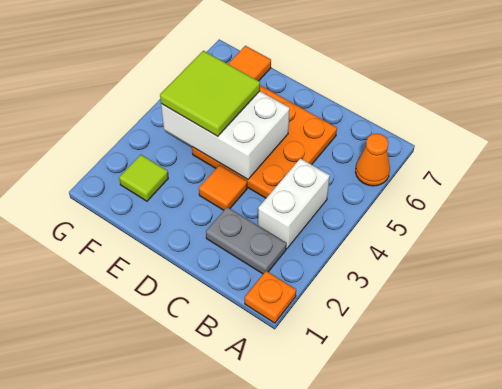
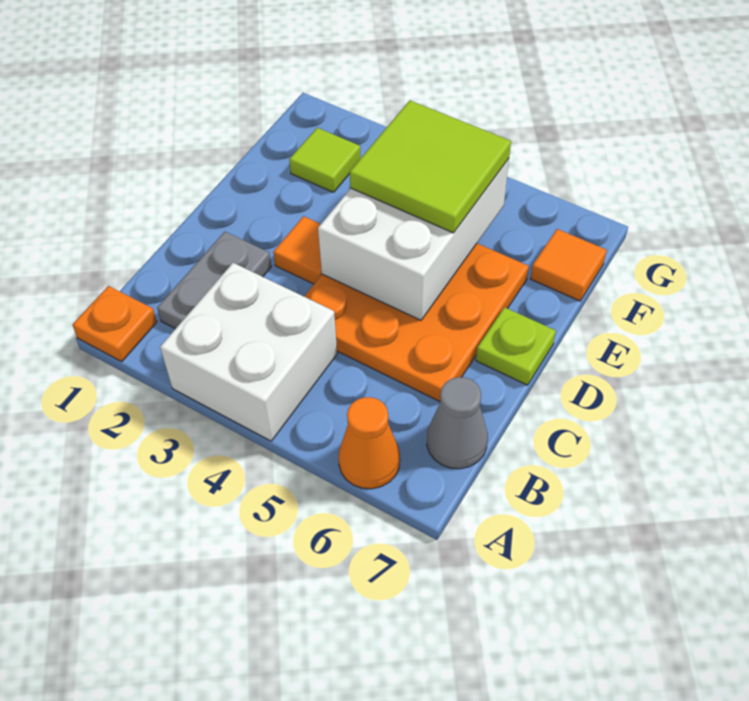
white 1x2 brick [258,158,330,249] -> white 2x2 brick [160,263,337,441]
none -> grey 1x1 cone [427,377,488,469]
none -> lime 1x1 plate [476,307,556,385]

